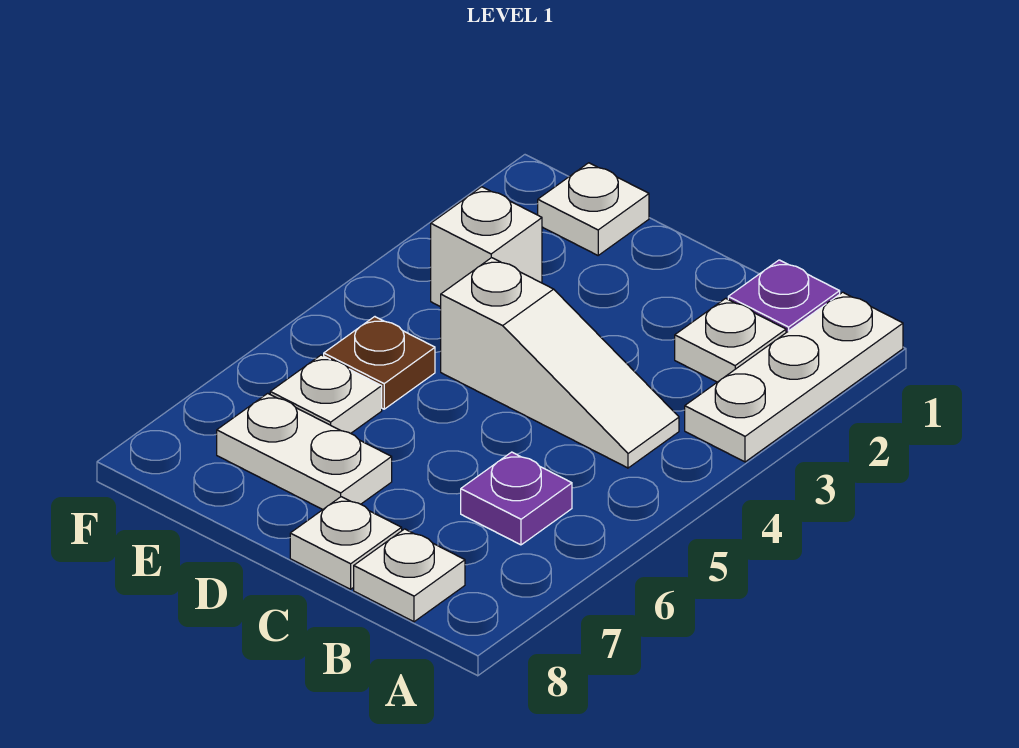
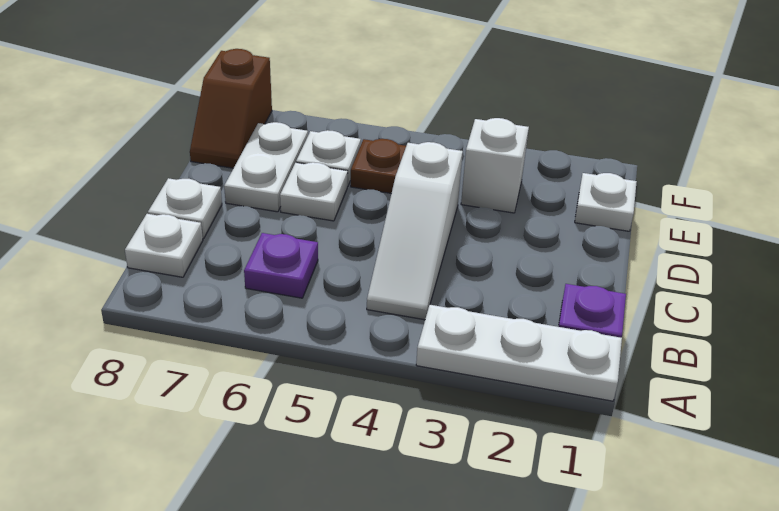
white 1x1 plate [675,298,786,382] -> white 1x1 plate moved to [280,162,348,221]
none -> brown 1x2 slope [190,49,272,168]

